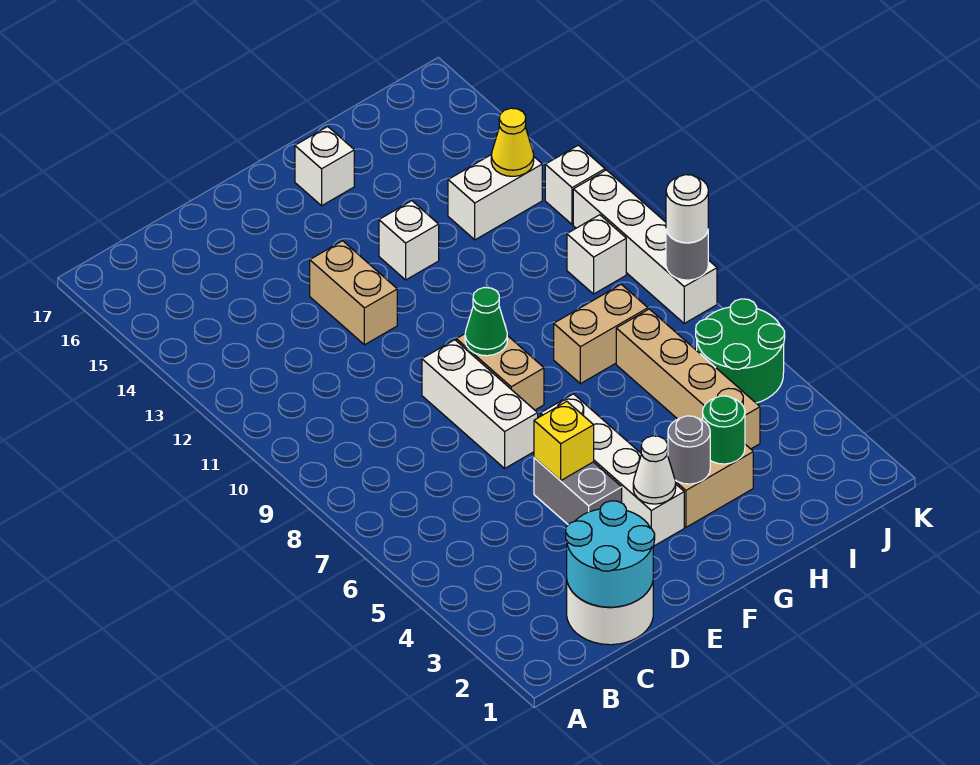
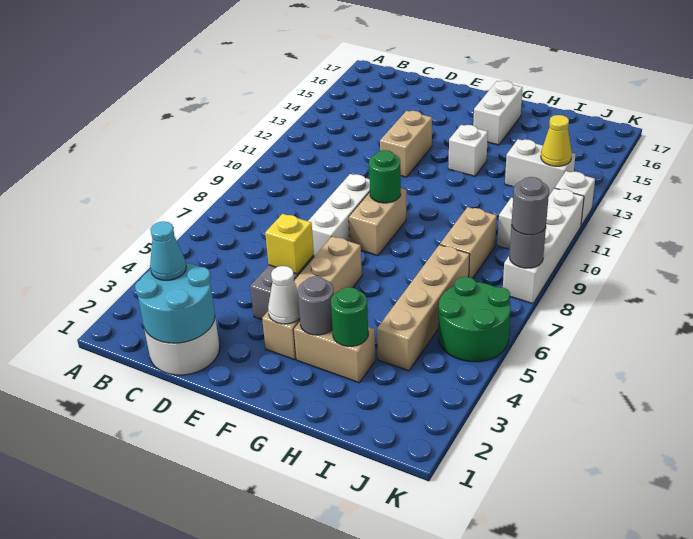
none -> cyan 1x1 cone [150,221,186,280]
white 1x4 brick [541,394,684,546] -> tan 1x4 brick [262,236,362,360]
green 1x1 cone [465,288,507,356] -> green 1x1 round brick [369,150,401,203]
white 1x1 brick [295,126,354,206] -> white 1x2 brick [473,81,523,145]
tan 1x2 brick [554,284,648,384] -> tan 1x2 brick turned to [440,207,497,279]
white 1x1 round brick [666,175,708,243] -> grey 1x1 round brick [512,177,549,235]

